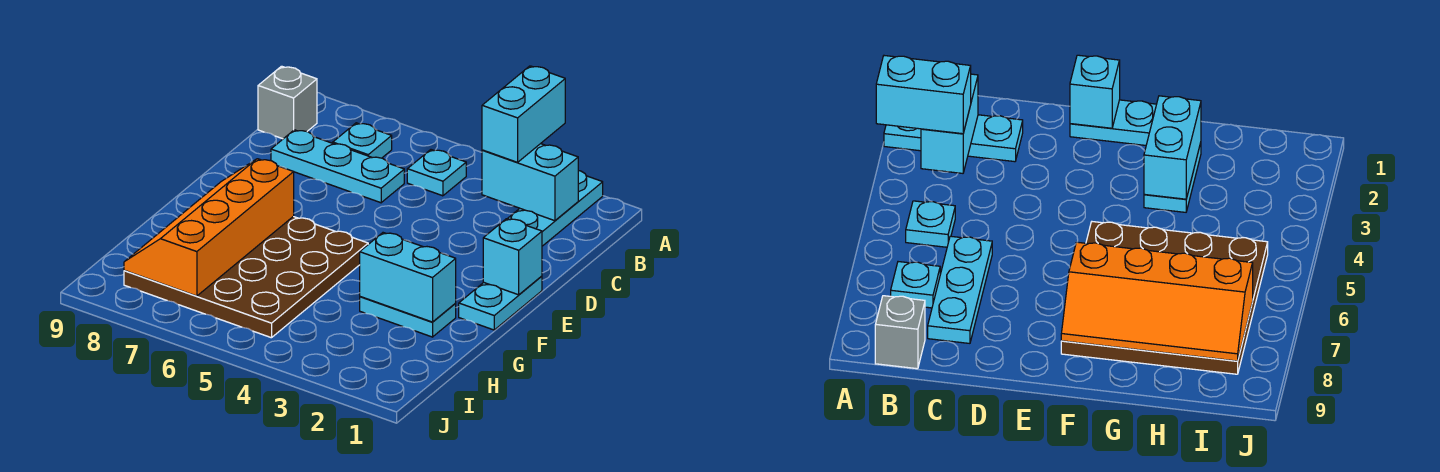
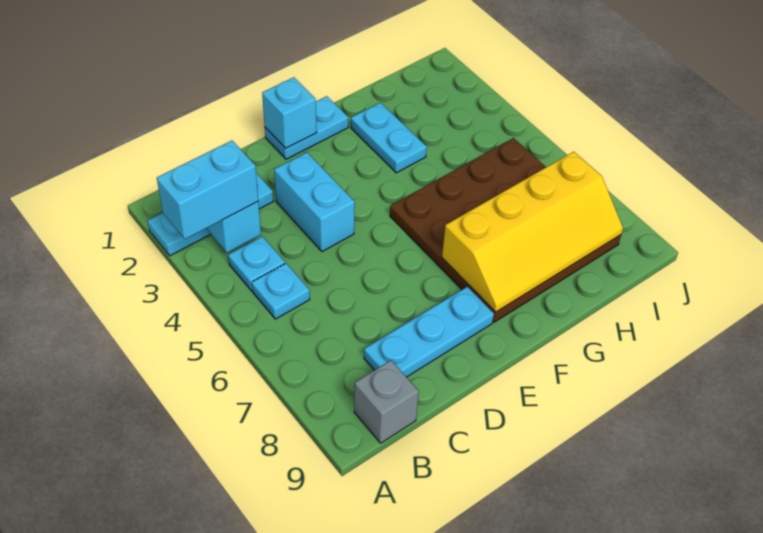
cyan 1x1 plate [333,123,392,158] -> cyan 1x1 plate moved to [228,237,285,291]
cyan 1x3 plate [271,130,404,203] -> cyan 1x3 plate turned to [364,287,494,377]
orange 2x4 slope [124,159,294,296] -> yellow 2x4 slope [442,152,623,312]
cyan 1x2 brick [360,233,456,322] -> cyan 1x2 brick moved to [274,152,355,252]

